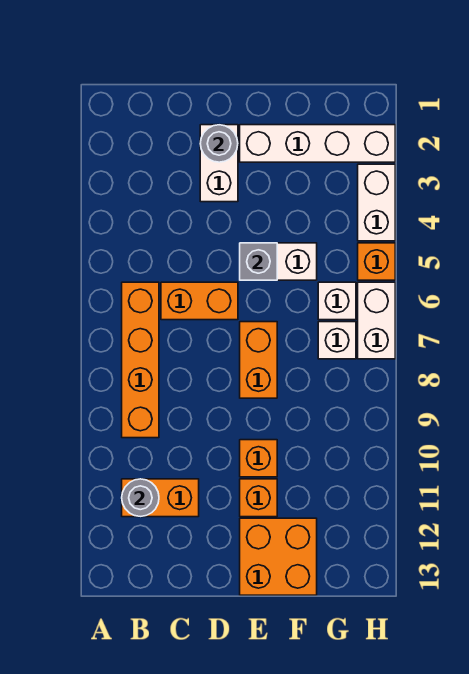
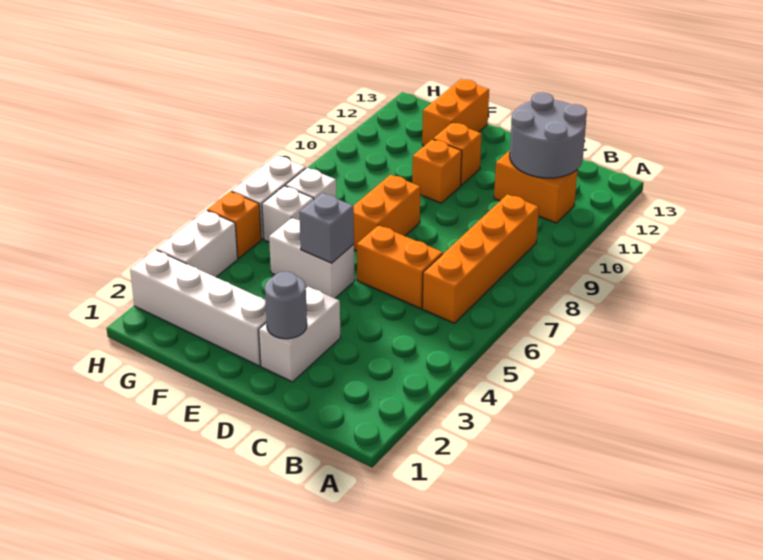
grey 1x1 round brick [122,479,159,517] -> grey 2x2 round brick [510,92,587,178]
orange 2x2 brick [240,518,317,595] -> orange 1x2 brick [422,79,489,146]

